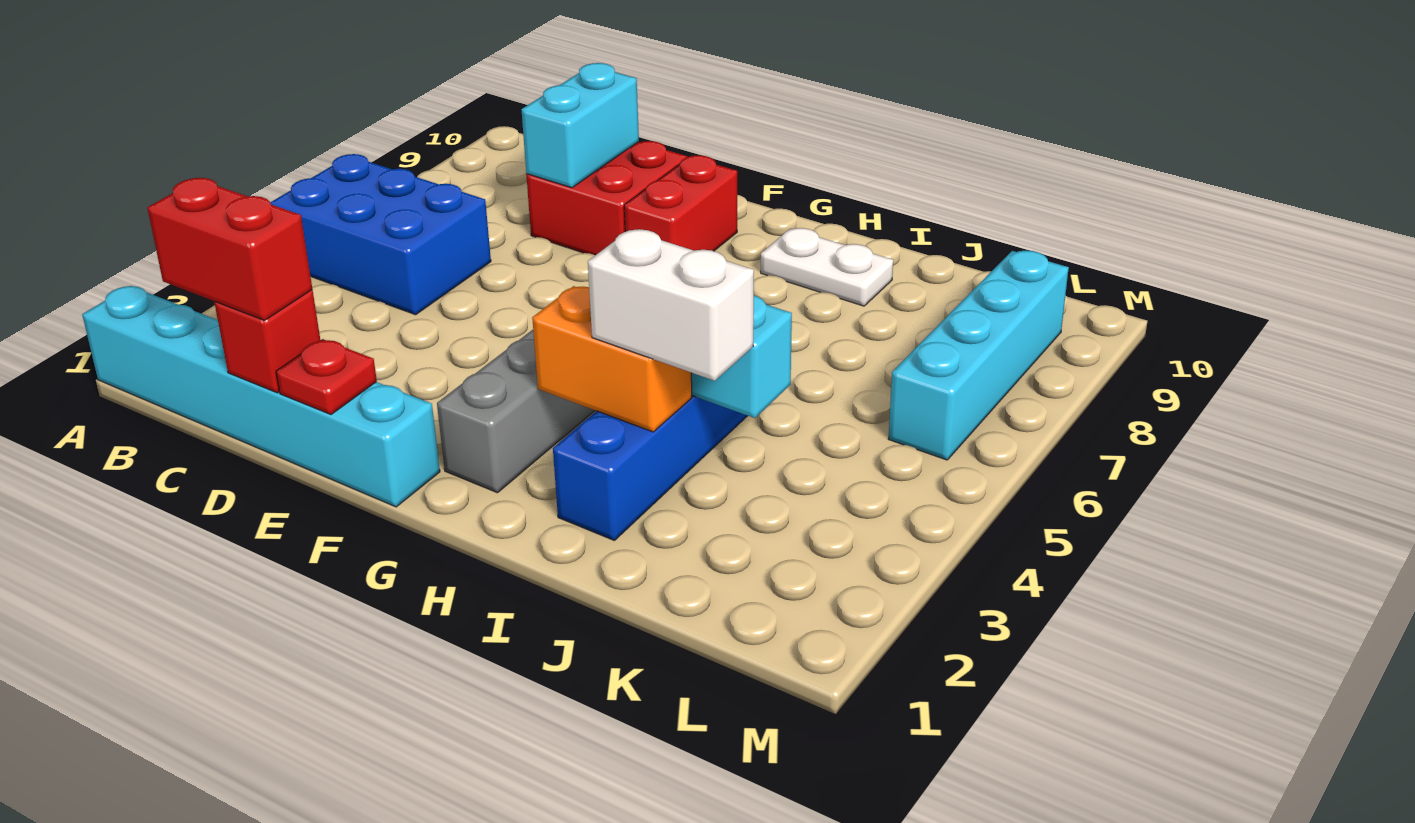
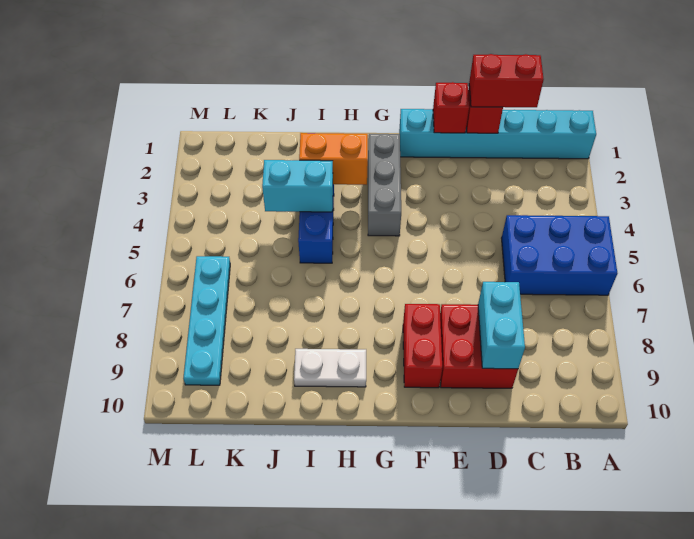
red 1x1 plate [276,339,377,414] -> red 1x1 brick [433,82,469,133]
white 1x2 brick [588,229,754,381] -> none
cyan 1x4 brick [888,251,1069,460] -> cyan 1x4 plate [183,256,230,385]

